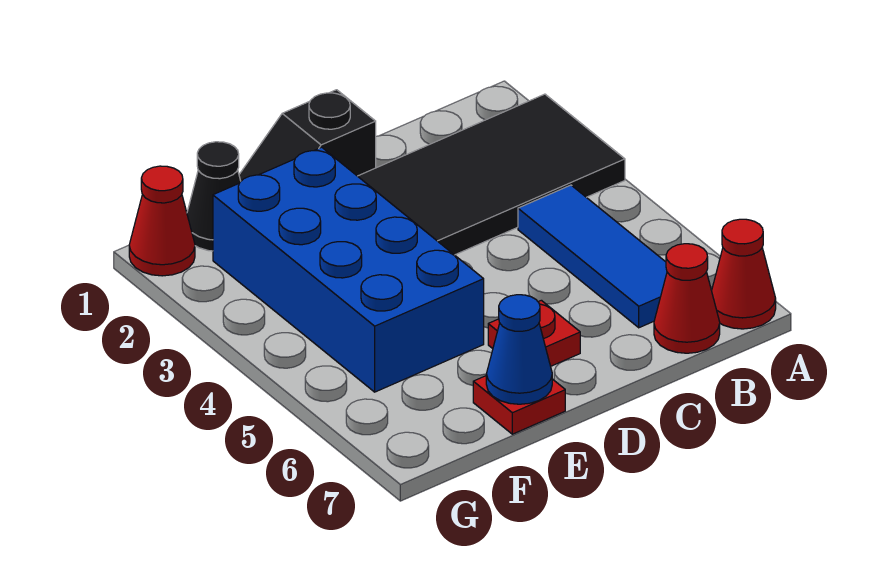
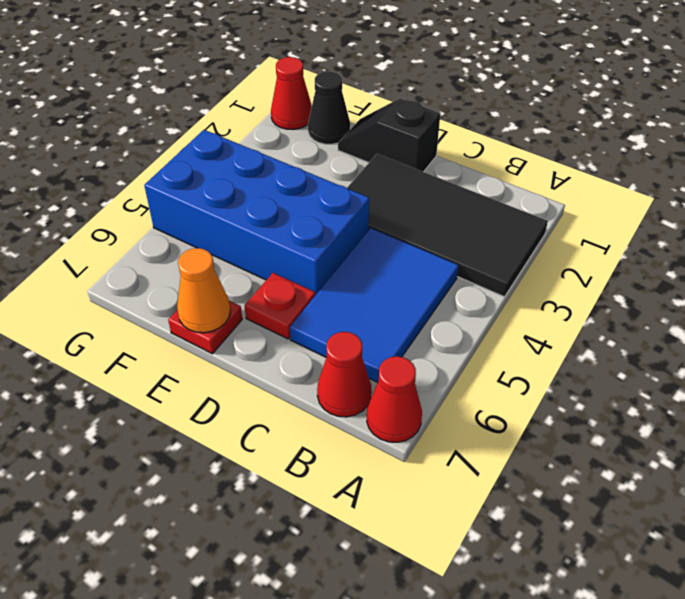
blue 1x3 tile [518,185,667,328] -> blue 2x3 tile [290,228,459,382]
blue 2x4 brick [213,147,484,392] -> blue 2x4 brick turned to [144,130,369,295]
blue 1x1 cone [486,295,552,404] -> orange 1x1 cone [177,248,230,333]

